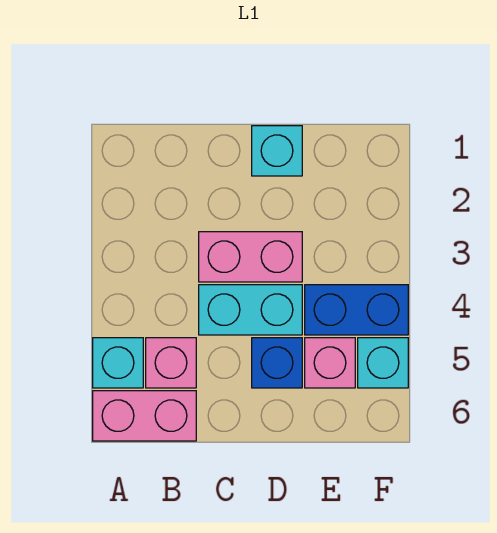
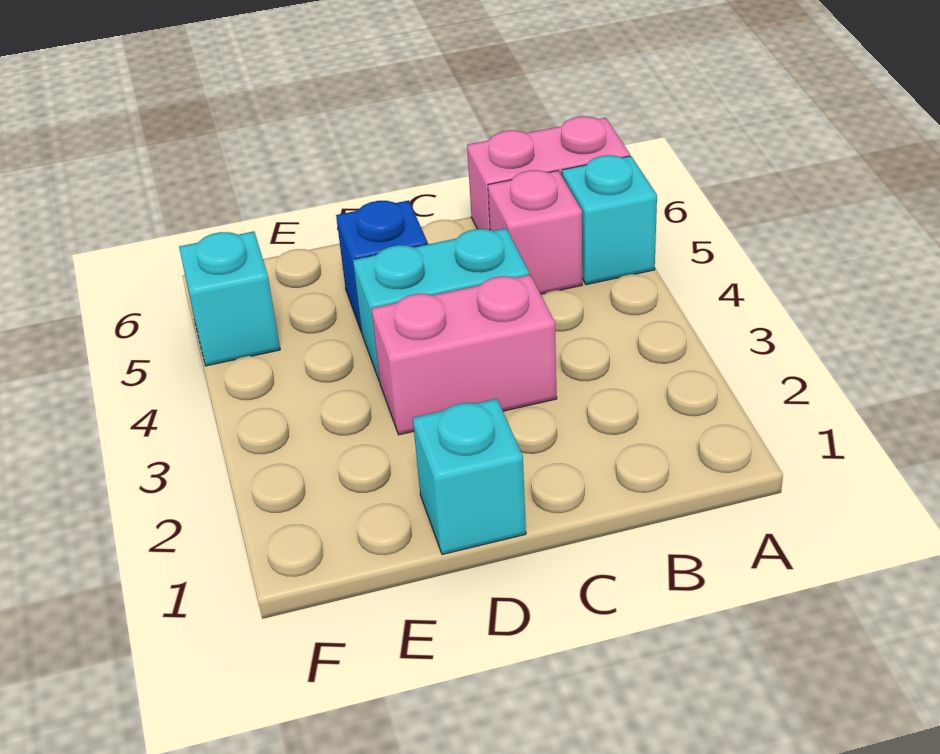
blue 1x2 brick [305,285,408,335] -> none
pink 1x1 brick [305,338,355,388] -> none

